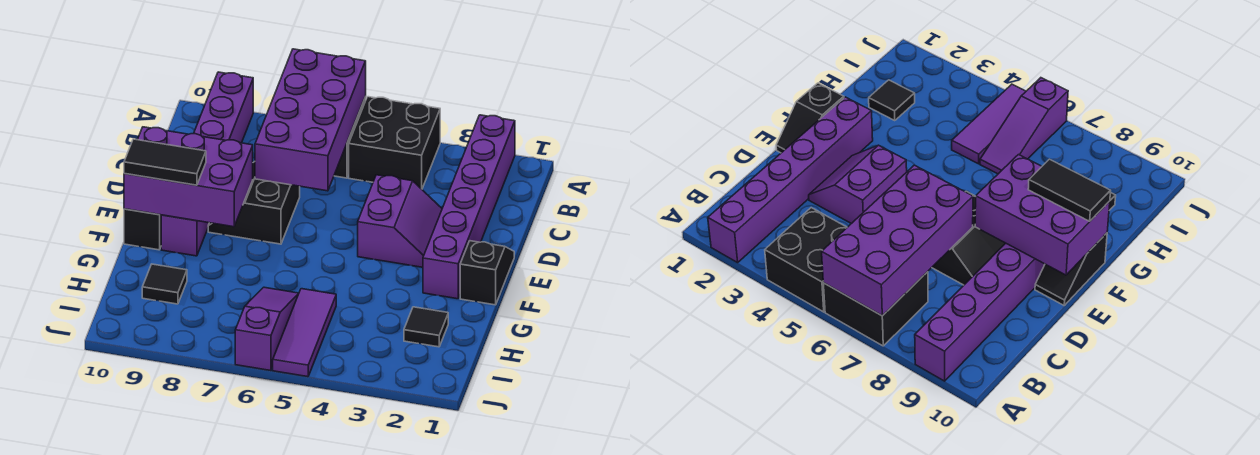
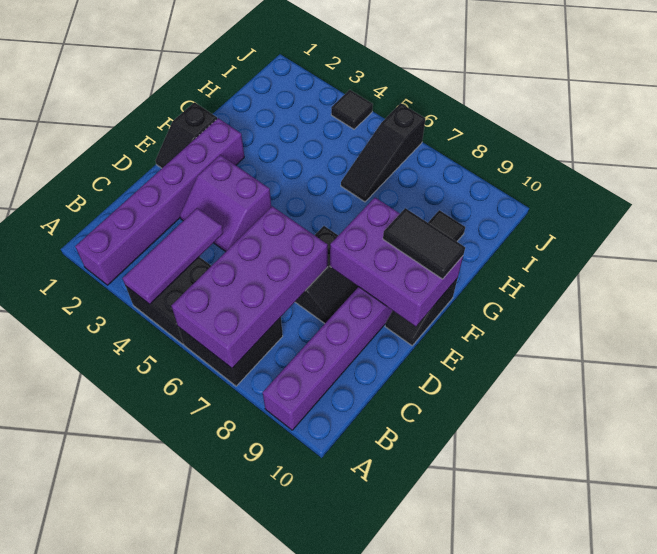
purple 2x2 slope [358,175,442,267] -> purple 2x2 slope turned to [180,155,271,252]
black 1x1 tile [404,307,448,347] -> black 1x1 tile moved to [331,90,373,129]
purple 1x3 tile [273,289,336,377] -> purple 1x3 tile moved to [123,208,223,304]
purple 1x3 slope [235,287,299,371] -> black 1x3 slope [341,103,425,202]

